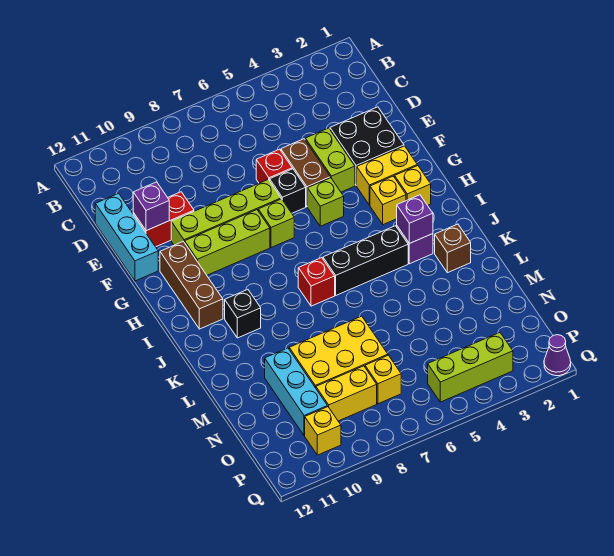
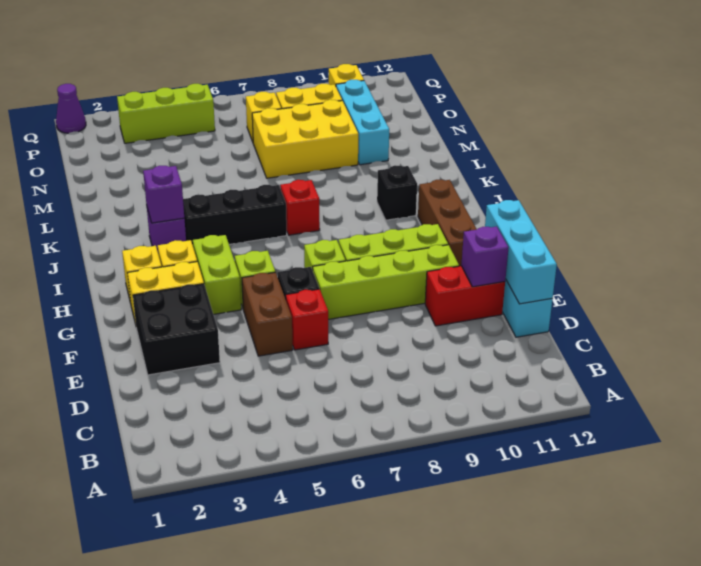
none -> cyan 1x3 brick [485,200,557,304]
lime 1x2 brick [305,128,355,192] -> lime 1x2 brick moved to [193,235,241,314]
brown 1x1 brick [435,224,471,273] -> none

